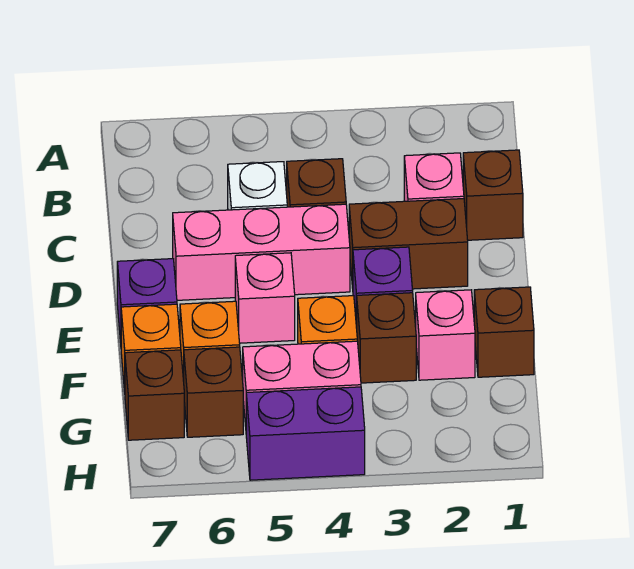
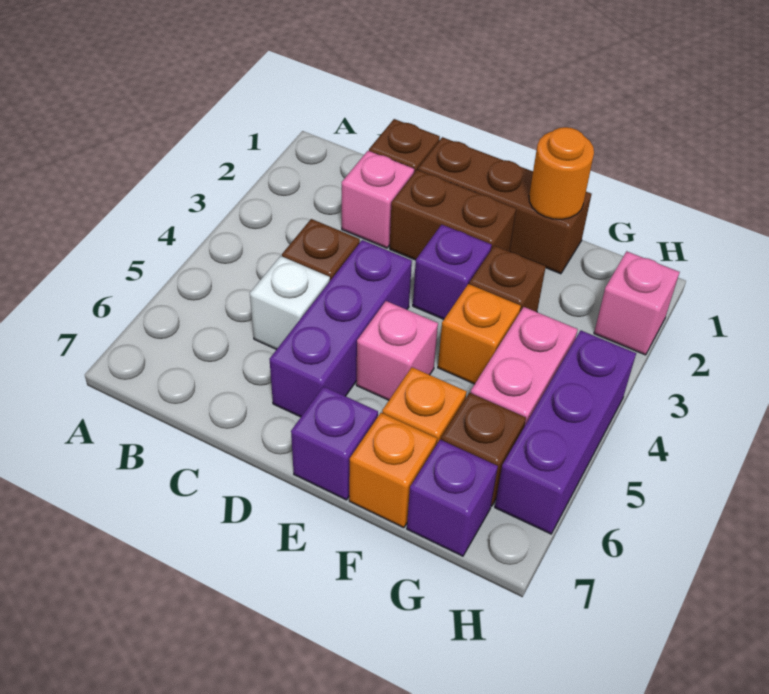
brown 1x2 brick [349,199,468,289] -> brown 1x2 brick turned to [390,170,516,260]
pink 1x3 brick [173,204,350,300] -> purple 1x3 brick [270,240,412,417]
brown 1x1 brick [474,287,534,377] -> brown 1x3 brick [418,137,592,274]
none -> orange 1x1 round brick [529,127,594,219]
pink 1x1 brick [416,290,475,380] -> pink 1x1 brick moved to [594,251,680,355]
brown 1x1 brick [125,350,184,440] -> purple 1x1 brick [407,440,498,556]
purple 1x2 brick [246,387,365,480] -> purple 1x3 brick [495,331,636,534]

